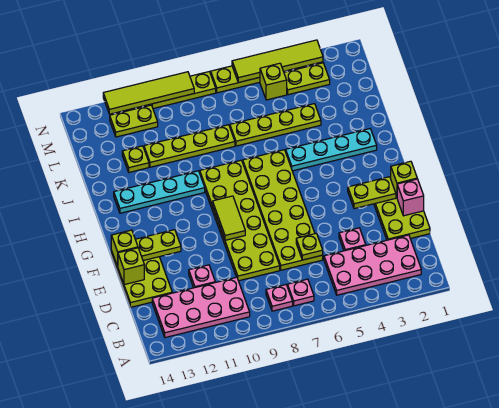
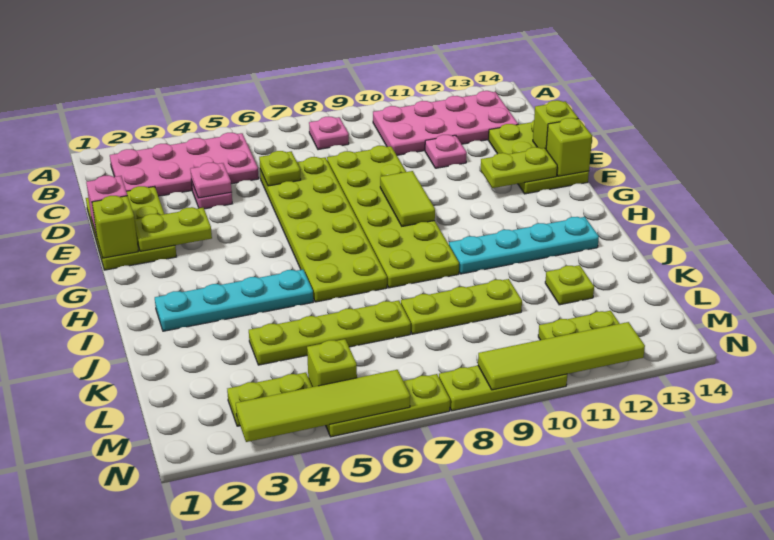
pink 1x1 plate [288,279,314,306] -> pink 1x1 plate moved to [190,162,232,198]
lime 1x4 plate [144,125,235,167] -> lime 1x3 plate [401,279,522,334]

